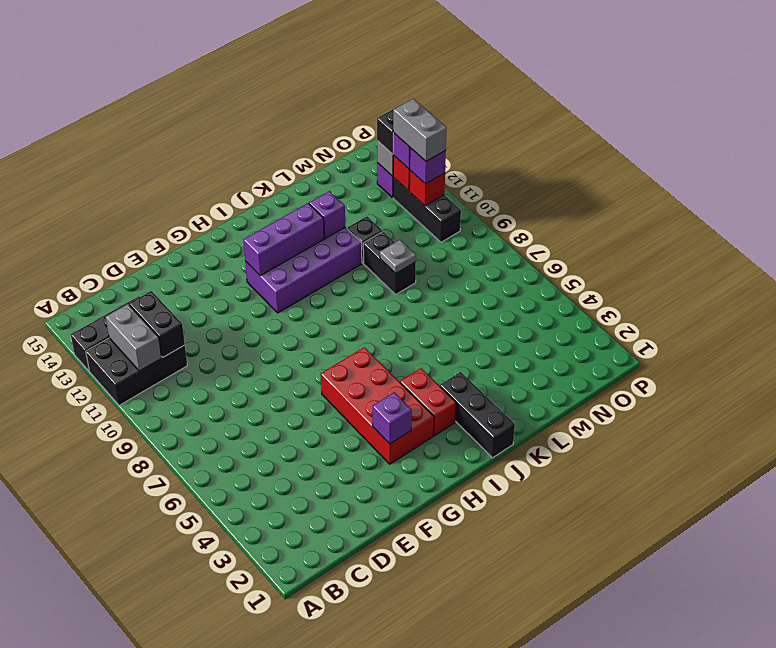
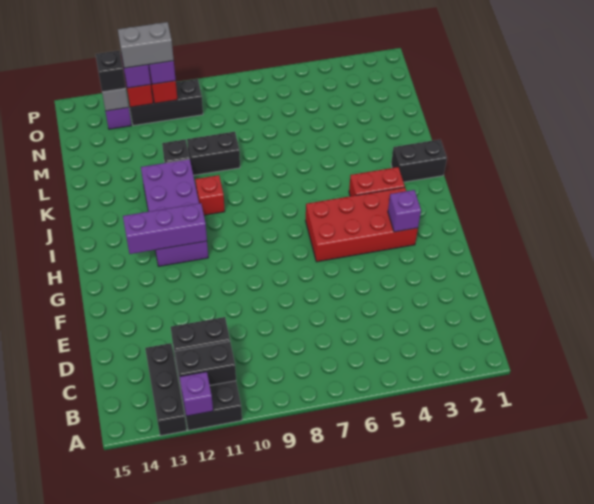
grey 1x2 brick [106,304,162,371] -> black 1x2 brick [175,342,236,385]
purple 1x3 brick [244,203,324,276] -> purple 1x3 brick turned to [123,203,207,254]
black 1x3 brick [440,372,515,458] -> black 1x2 brick [391,139,447,182]
none -> red 1x1 brick [195,175,225,215]
purple 1x1 brick [309,191,345,238] -> purple 1x1 brick moved to [180,372,213,416]
grey 1x1 plate [380,240,416,273] -> none

